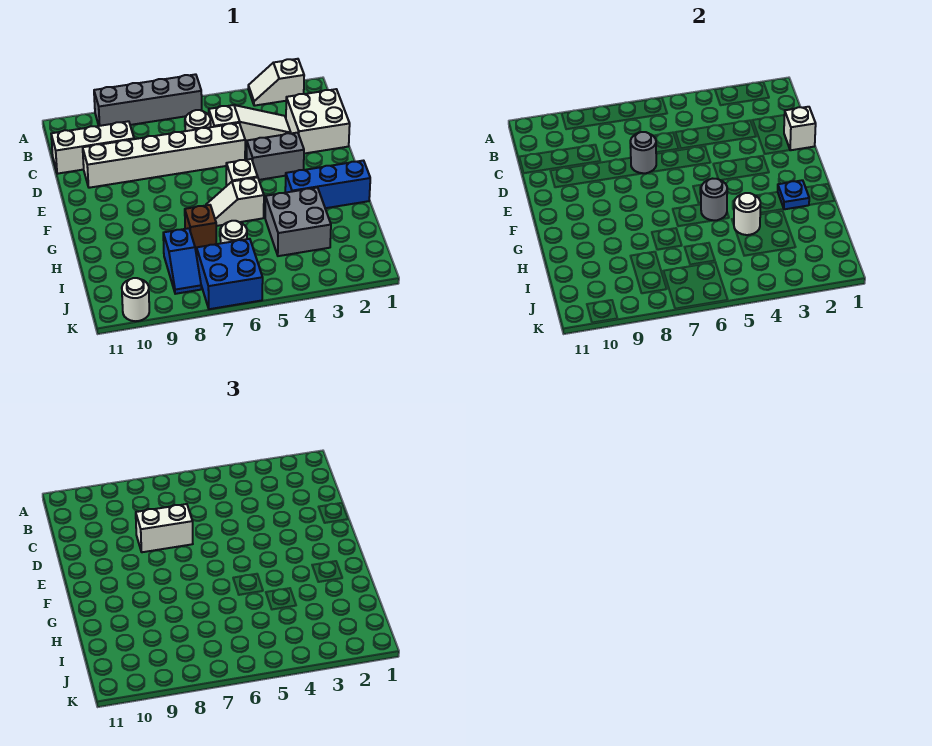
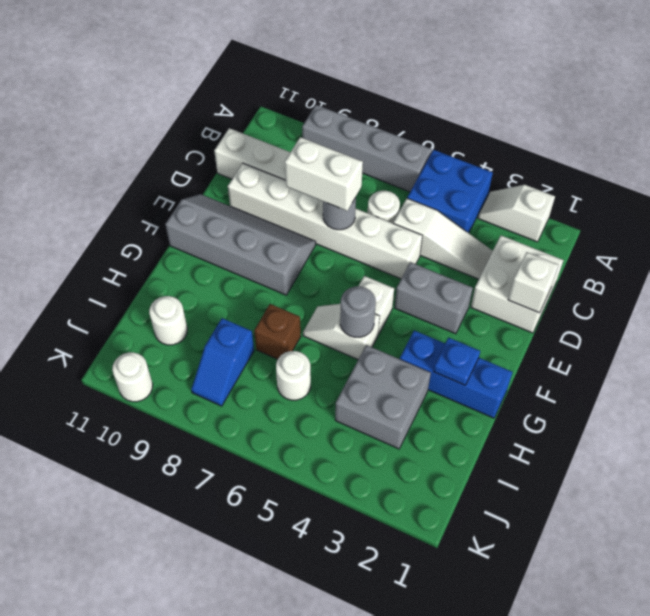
none -> grey 2x4 slope [165,194,316,295]
white 1x1 round brick [734,193,760,235] -> white 1x1 round brick moved to [149,296,187,345]
blue 2x2 brick [197,239,263,309] -> blue 2x2 brick moved to [407,150,493,233]

